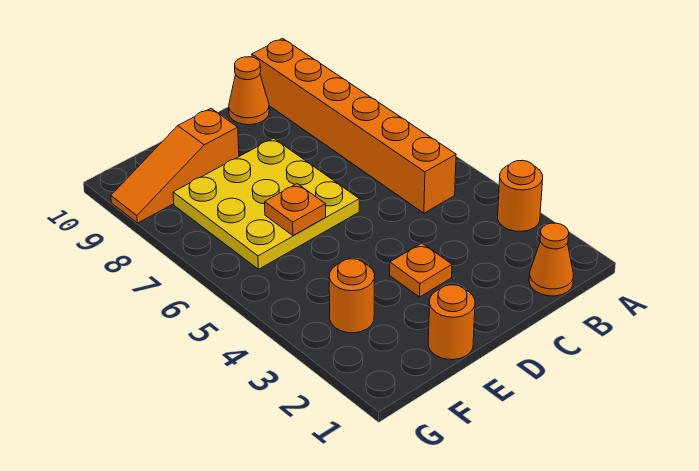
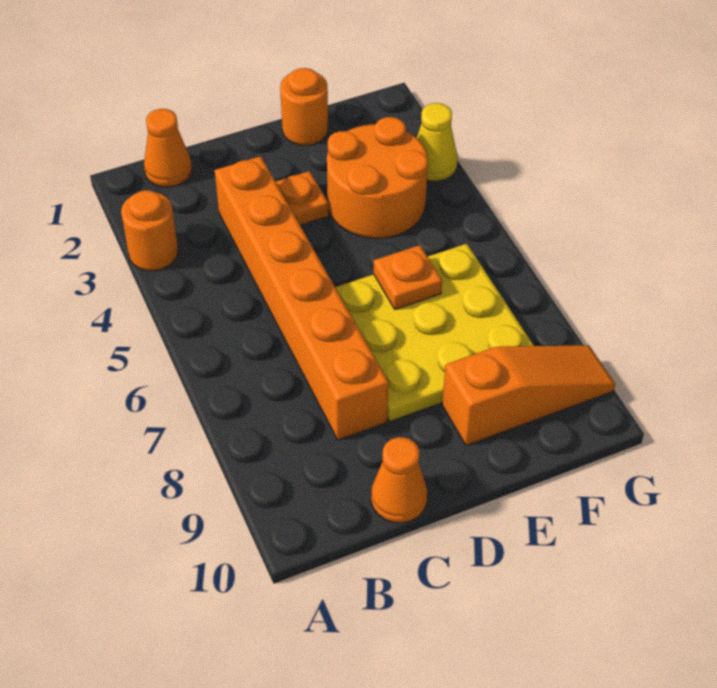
orange 1x6 brick [252,38,456,213] -> orange 1x6 brick moved to [215,156,389,440]
orange 1x1 round brick [329,259,375,333] -> orange 2x2 round brick [327,117,428,238]
none -> yellow 1x1 cone [417,103,457,181]

